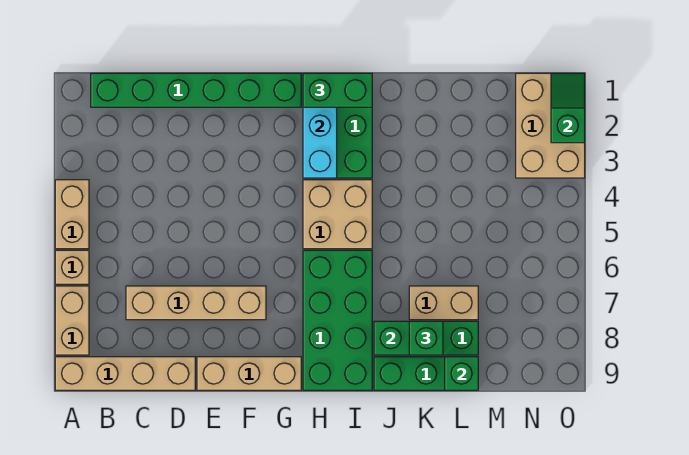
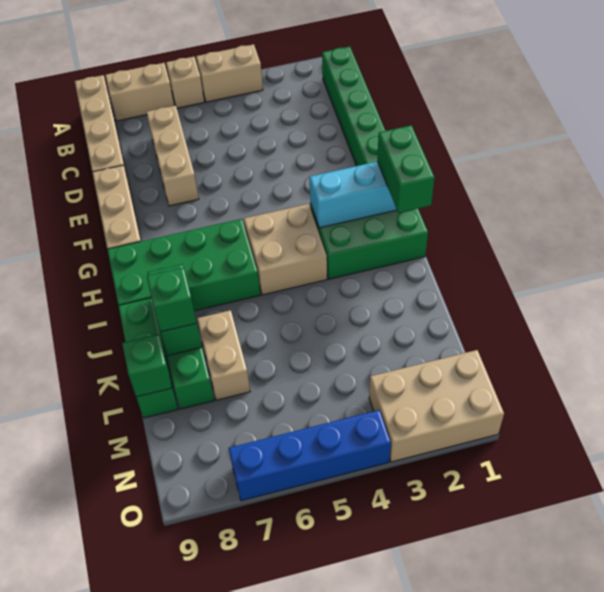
tan 1x4 brick [126,286,266,320] -> tan 1x3 brick [146,105,199,206]
green 1x2 slope [551,73,585,143] -> none
none -> blue 1x4 brick [229,410,391,501]

